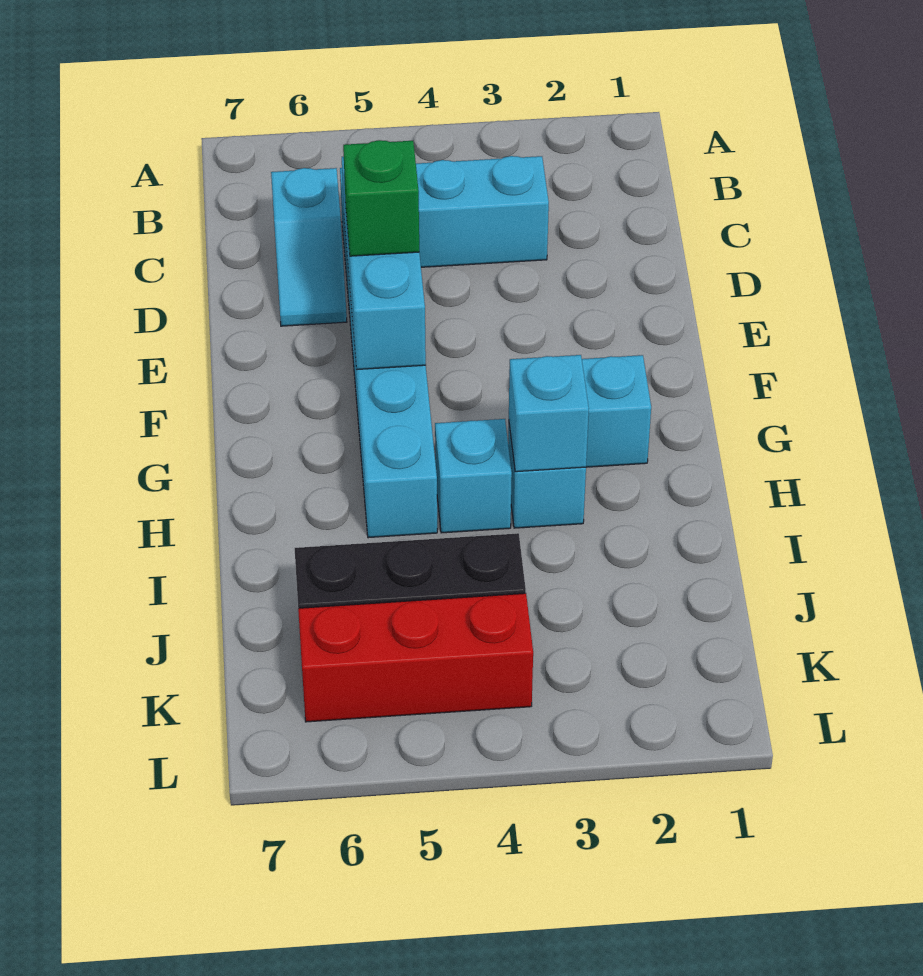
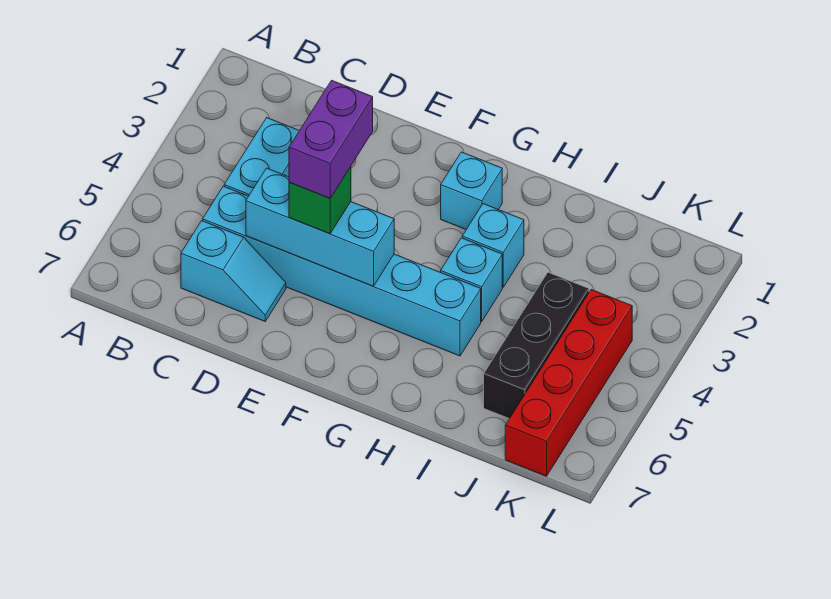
none -> purple 1x2 brick [289,80,373,198]
cyan 1x1 brick [509,355,589,472] -> none
red 1x3 brick [298,593,533,722] -> red 1x4 brick [505,290,632,476]

